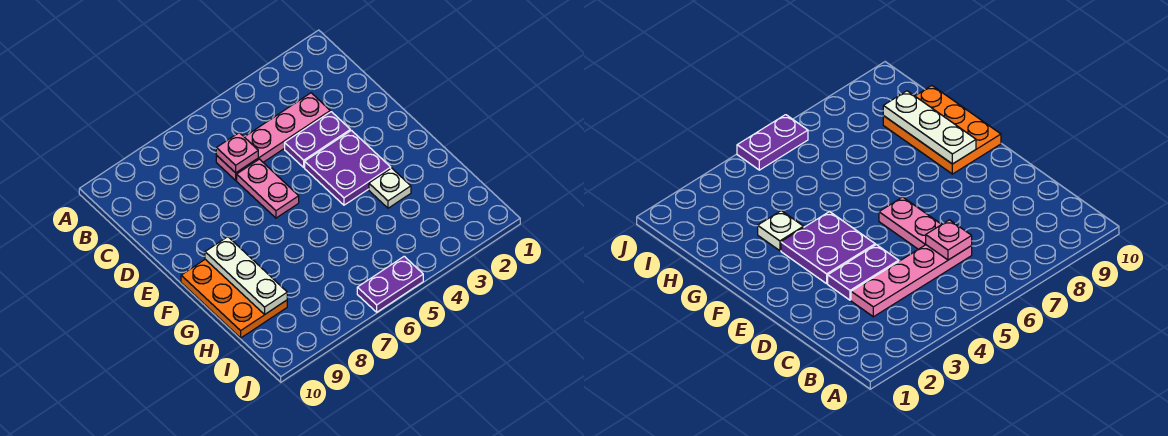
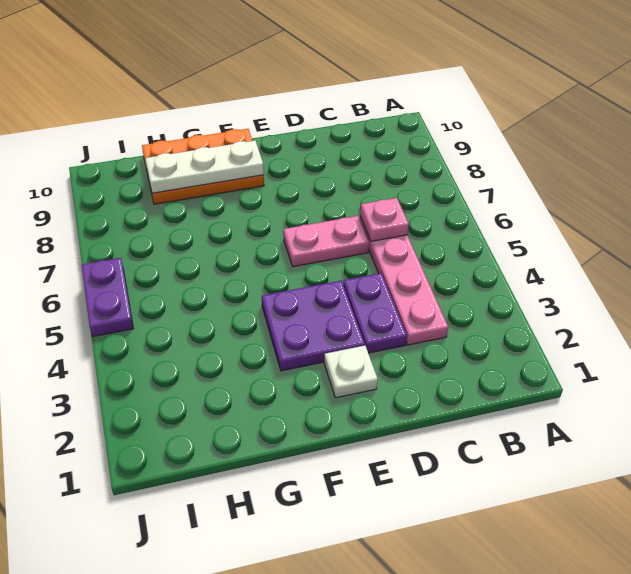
white 1x1 plate [369,168,411,208] -> white 1x1 plate moved to [324,346,378,398]

